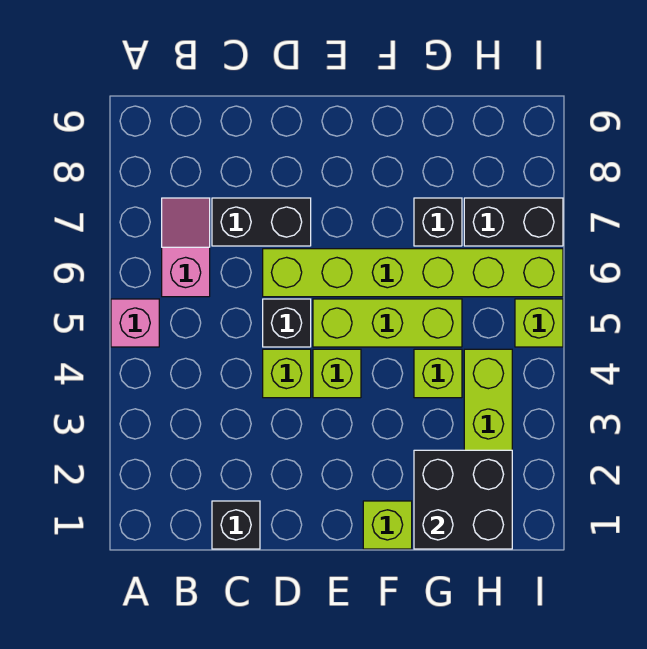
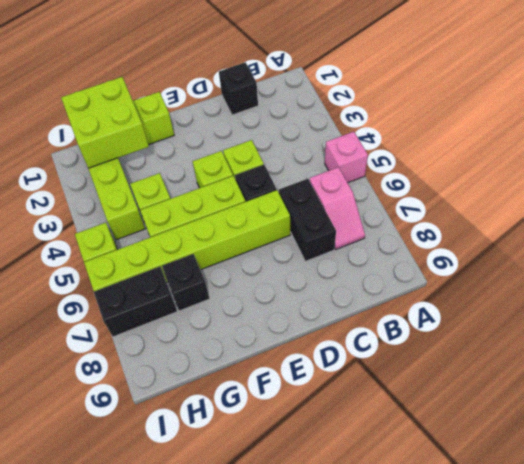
black 1x2 brick [212,198,311,246] -> black 1x2 brick turned to [279,179,336,261]
black 2x2 brick [414,450,512,549] -> lime 2x2 brick [61,77,149,168]

